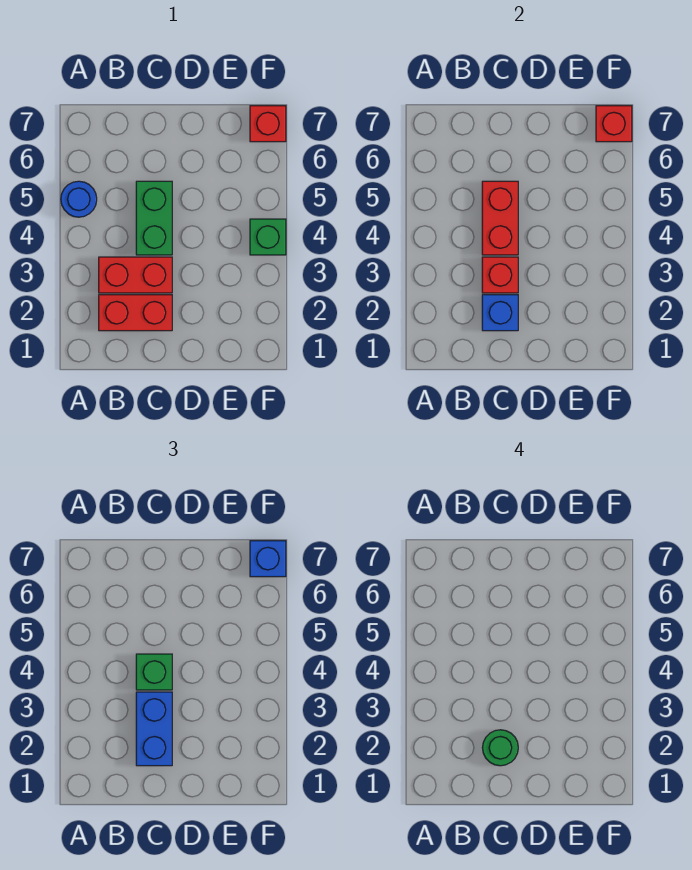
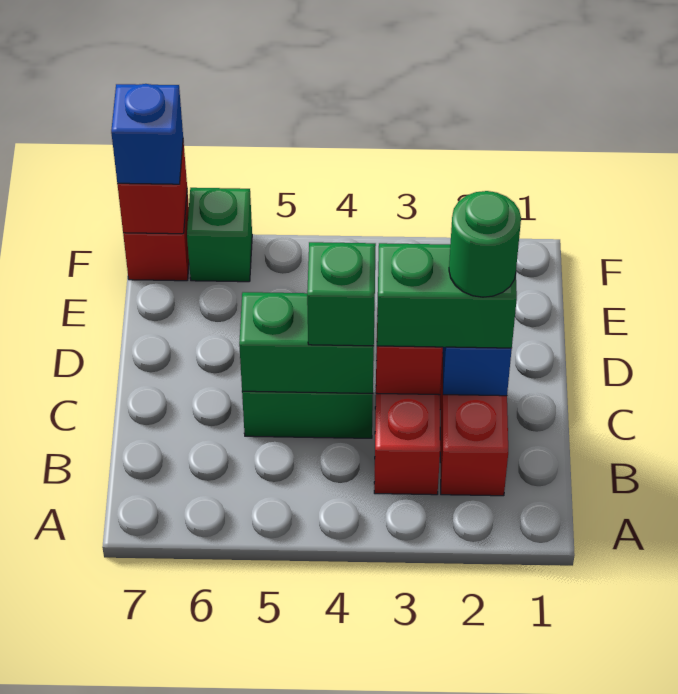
blue 1x1 round brick [61,181,97,217] -> none
blue 1x2 brick [136,692,172,766] -> green 1x2 brick [377,243,517,348]
red 1x2 brick [482,181,518,255] -> green 1x2 brick [239,292,374,393]
green 1x1 brick [250,219,286,255] -> green 1x1 brick moved to [187,188,252,282]

